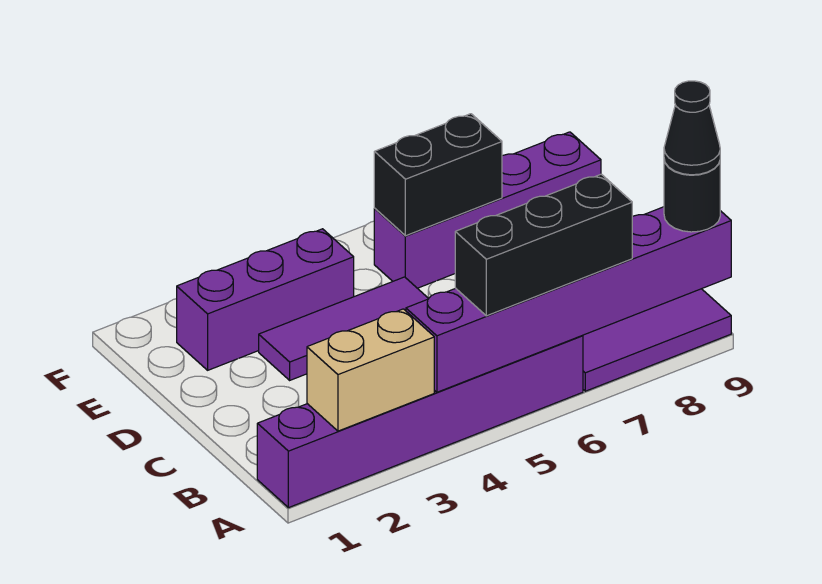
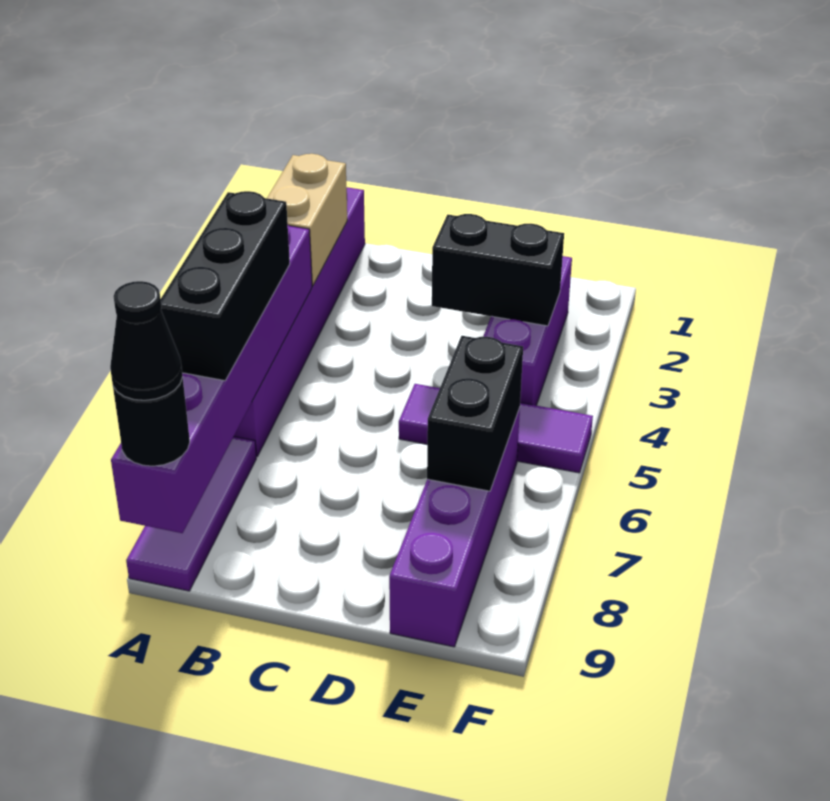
purple 1x3 tile [259,277,429,380] -> purple 1x3 tile turned to [399,384,593,473]
none -> black 1x2 brick [432,214,564,326]

